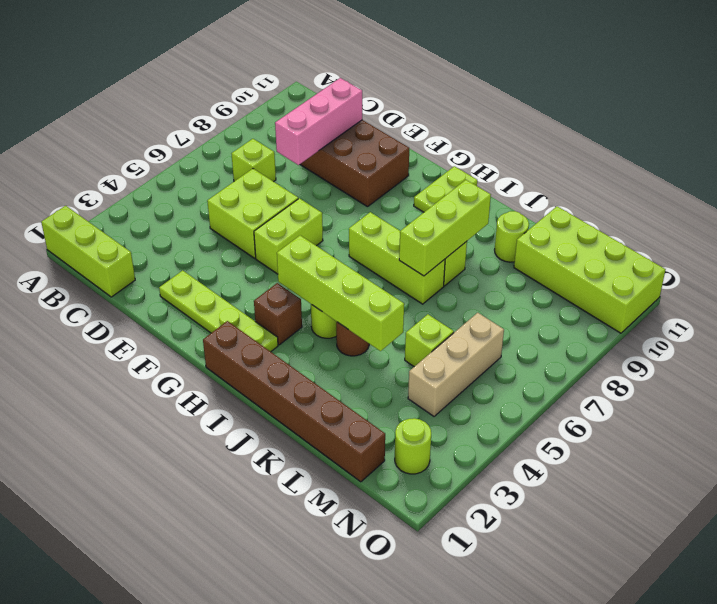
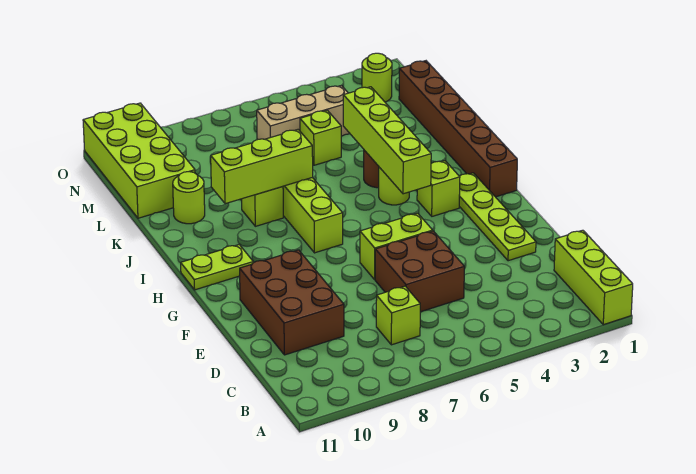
lime 2x2 brick [207,169,298,258] -> brown 2x2 brick [375,231,464,312]
pink 1x3 brick [275,78,362,165] -> none
brown 1x1 brick [254,283,302,345] -> lime 1x1 brick [417,161,460,216]

